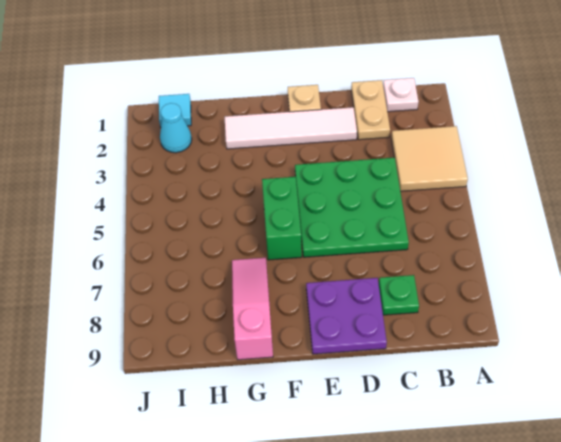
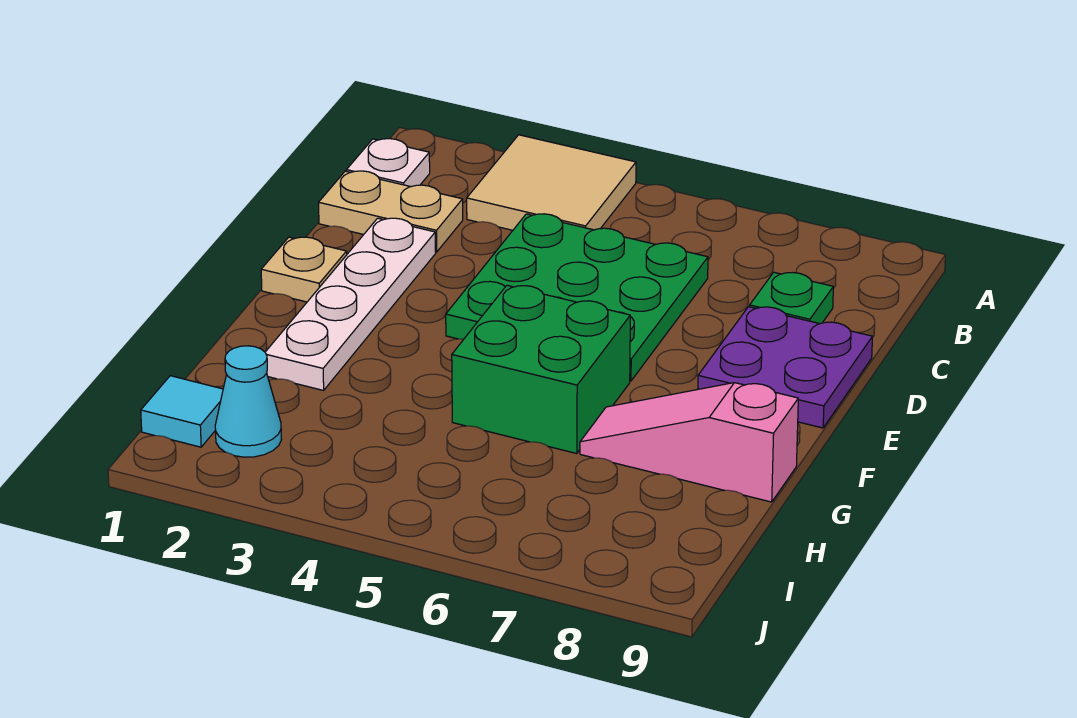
white 1x4 tile [225,107,357,149] -> white 1x4 plate [265,218,436,390]
green 1x2 brick [262,177,302,260] -> green 2x2 brick [452,285,630,454]

